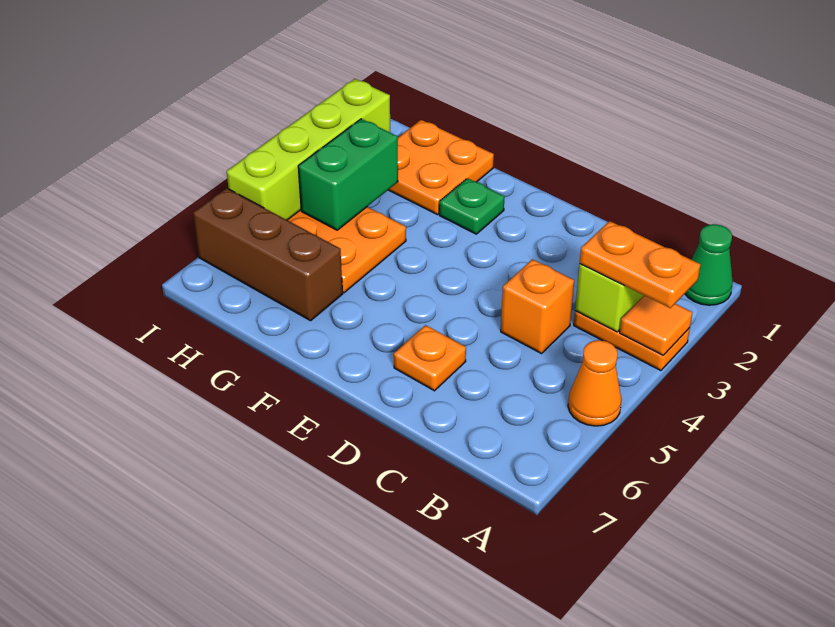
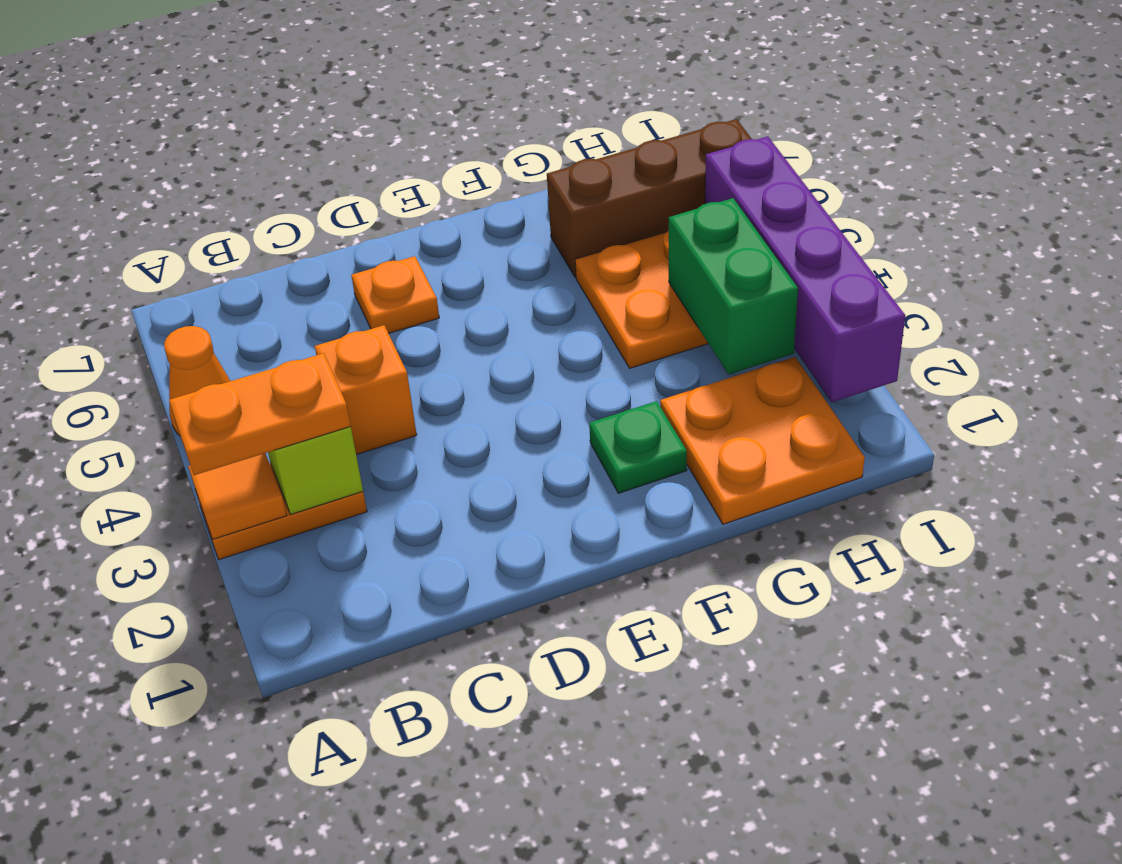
green 1x1 cone [685,224,733,305] -> none
lime 1x4 brick [227,79,390,220] -> purple 1x4 brick [705,136,905,402]

